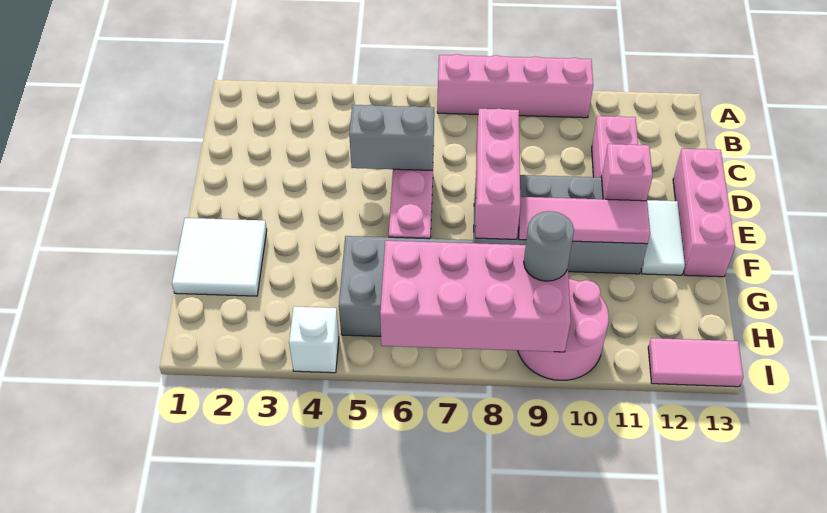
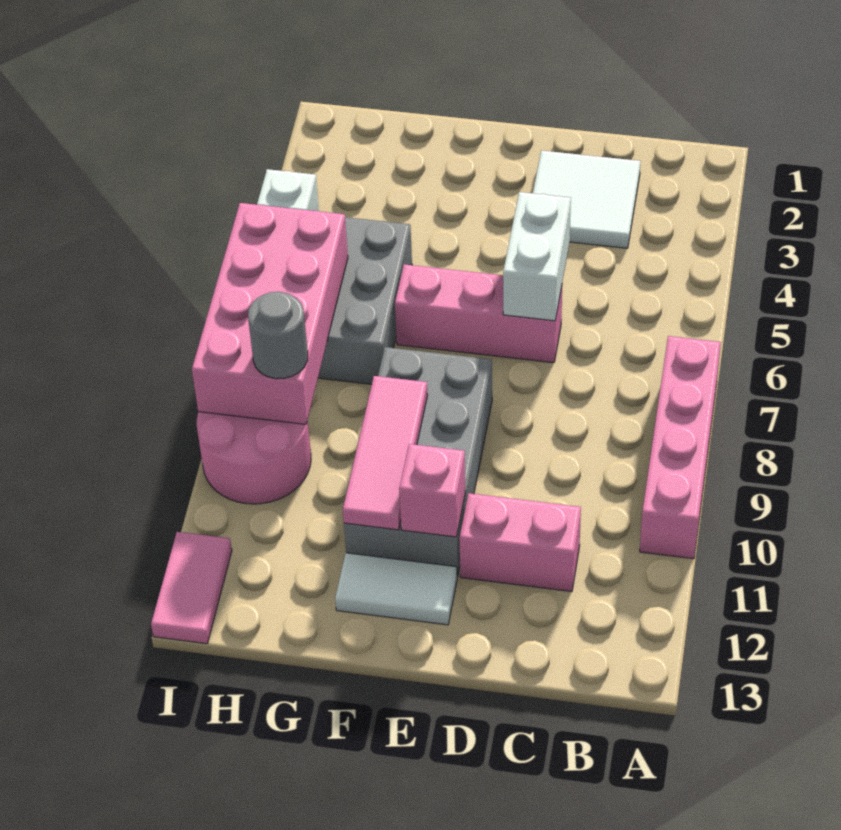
grey 1x2 brick [349,105,434,170] -> white 1x2 brick [503,192,571,321]
pink 1x3 brick [475,108,520,239] -> none
pink 1x3 brick [673,149,735,277] -> none
white 2x2 tile [172,218,267,296] -> white 2x2 tile moved to [533,151,641,248]

